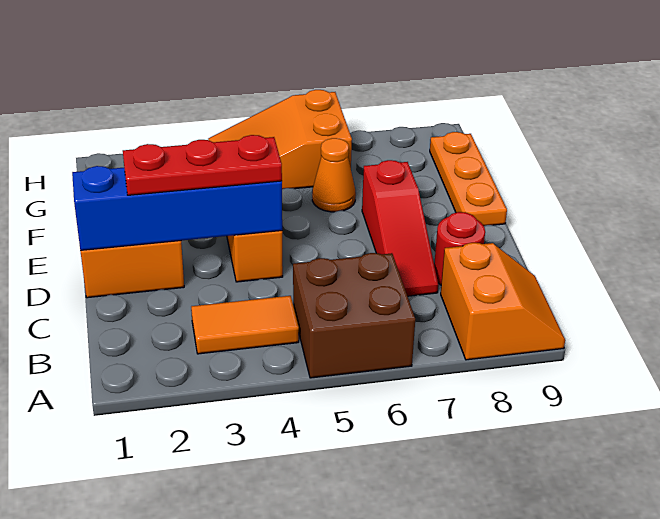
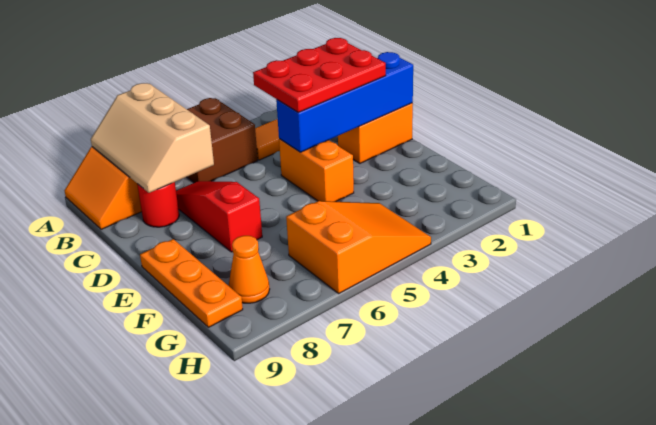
none -> tan 2x3 slope [91,83,214,193]
red 1x3 plate [123,135,282,195] -> red 2x3 plate [253,38,386,112]
orange 1x1 cone [312,138,356,212] -> orange 1x1 cone moved to [229,236,270,303]

